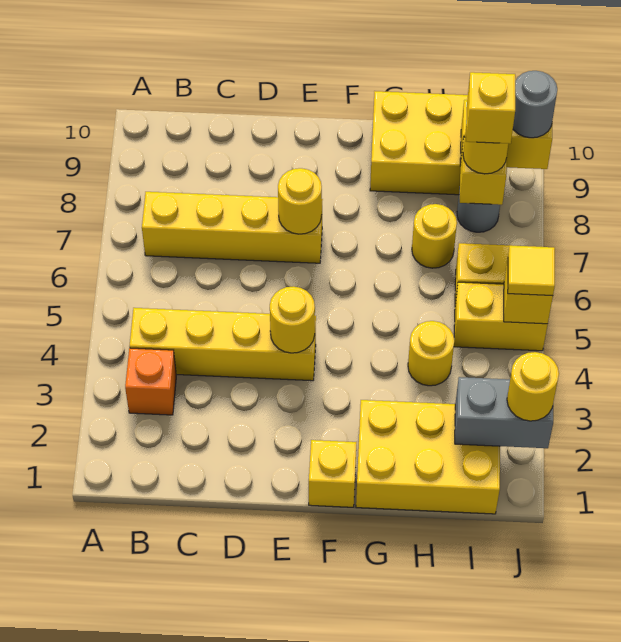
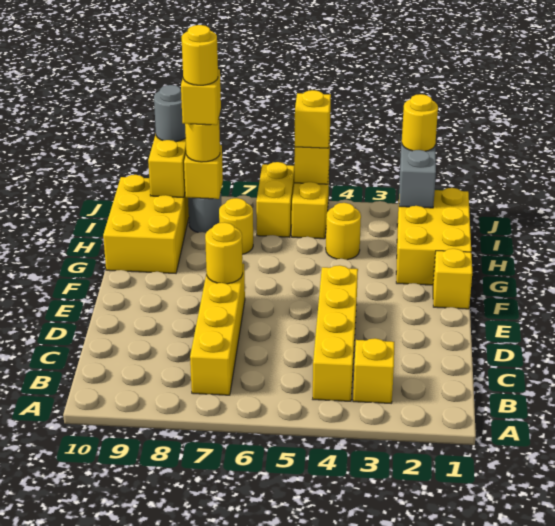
orange 1x1 brick [125,348,176,415] -> yellow 1x1 brick [353,338,394,403]
yellow 1x1 round brick [270,286,315,353] -> yellow 1x1 round brick moved to [182,25,218,85]
yellow 1x1 tile [508,246,555,296] -> yellow 1x1 brick [295,90,331,148]

